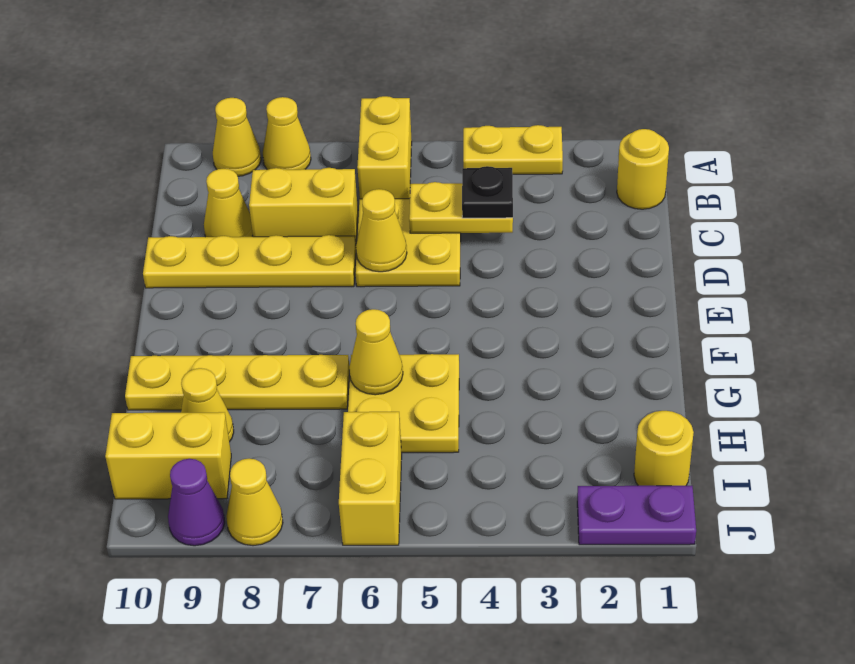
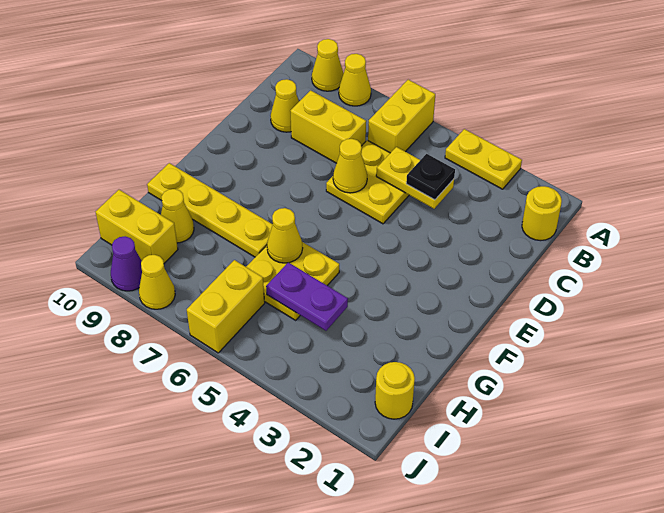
yellow 1x4 plate [143,235,356,288] -> none
purple 1x2 plate [577,486,696,545] -> purple 1x2 plate moved to [266,262,348,331]

